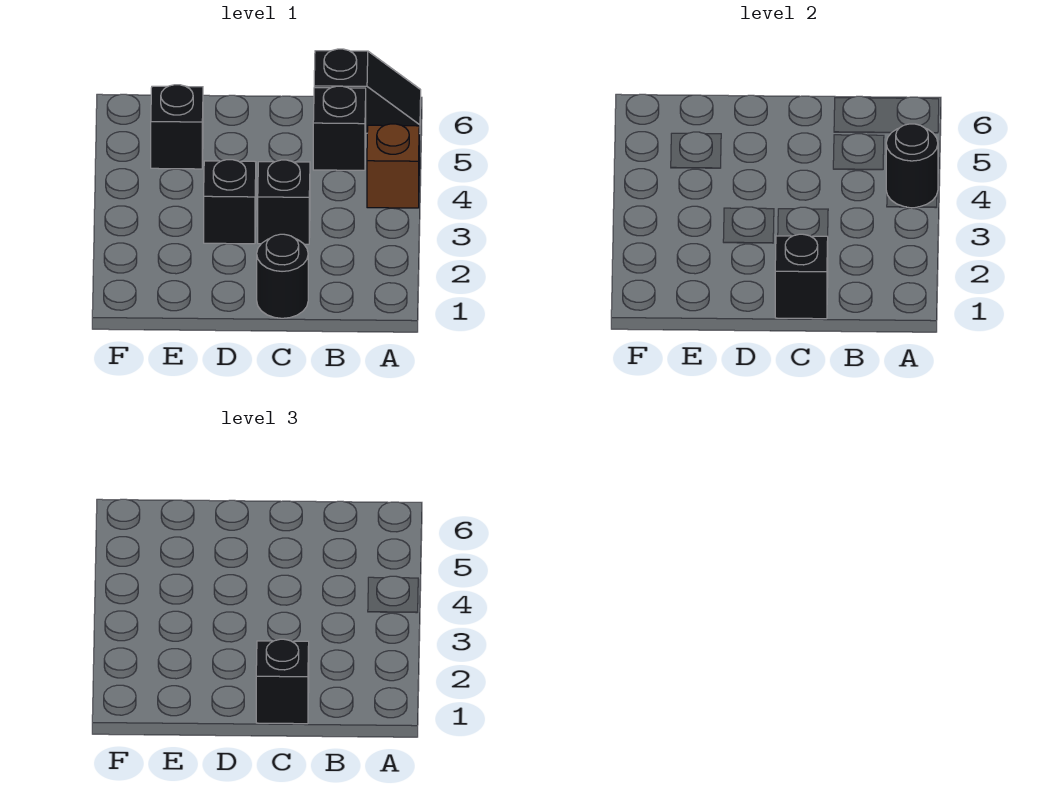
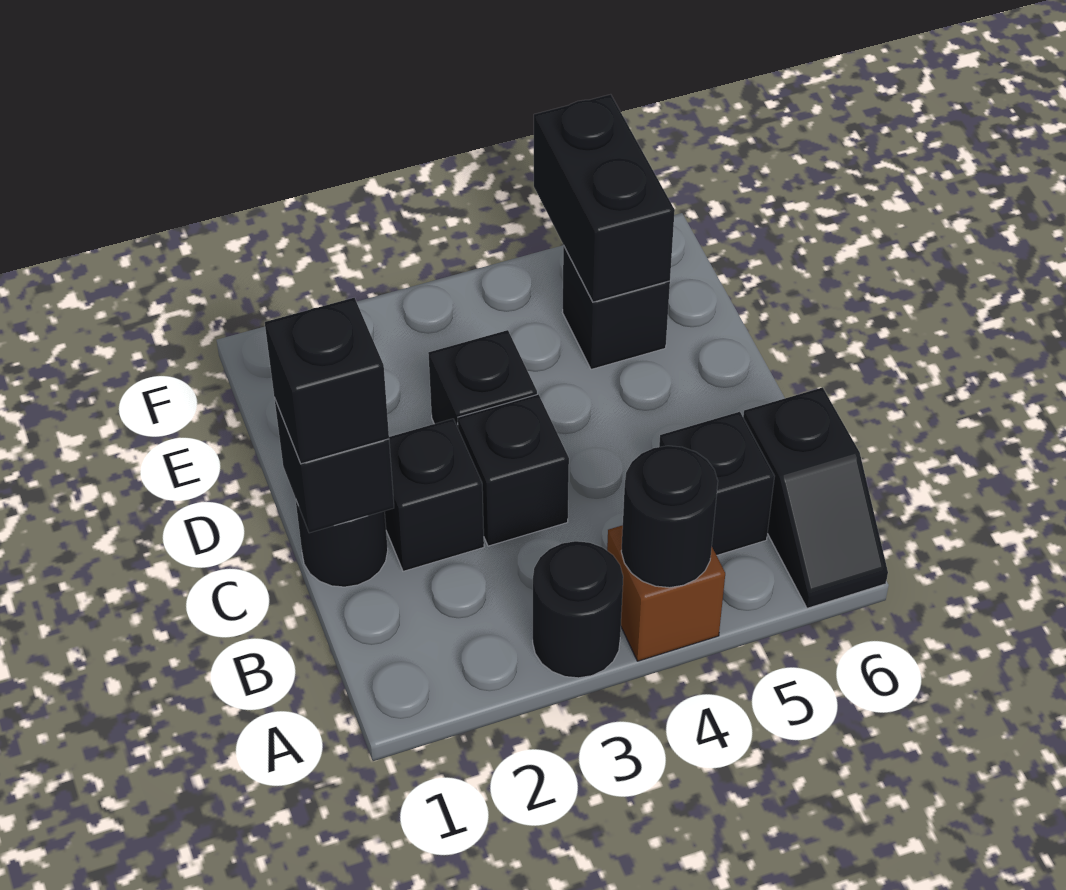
none -> black 1x1 round brick [533,541,623,678]
none -> black 1x1 brick [385,419,484,571]
none -> black 1x2 brick [534,94,675,302]

